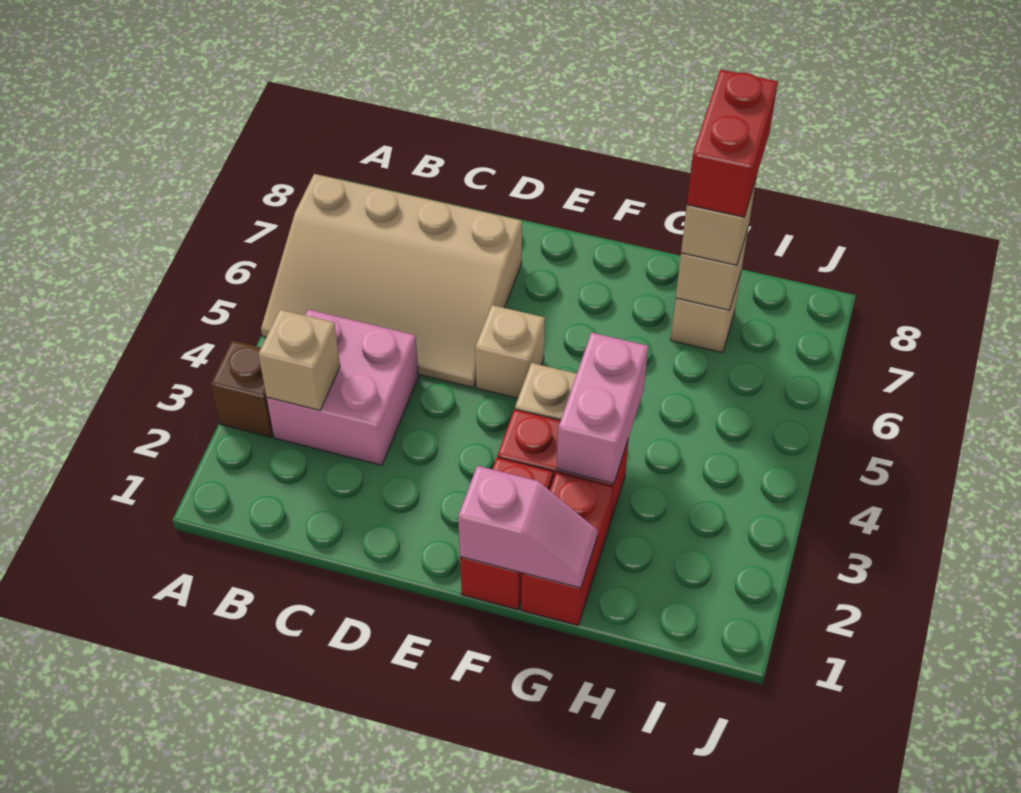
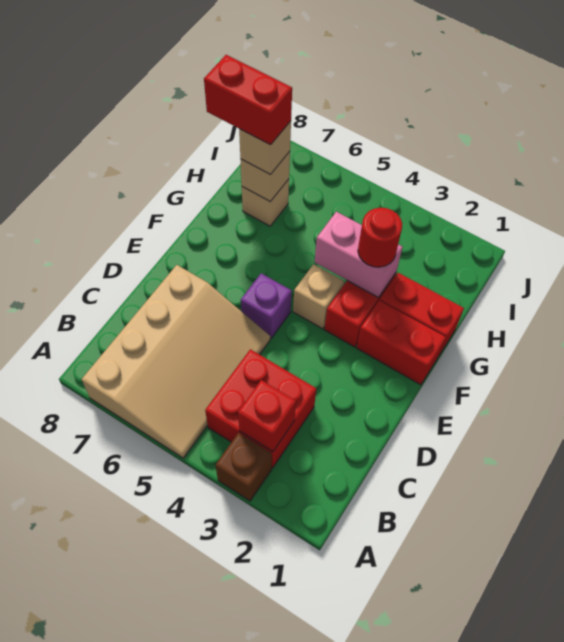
pink 2x2 brick [267,310,419,465] -> red 2x2 brick [205,349,316,468]
tan 1x1 brick [258,310,340,410] -> red 1x1 brick [238,380,296,452]
tan 1x1 brick [475,305,545,398] -> purple 1x1 brick [241,273,292,338]
pink 1x2 slope [458,466,597,588] -> none
none -> red 1x1 round brick [358,208,402,267]

